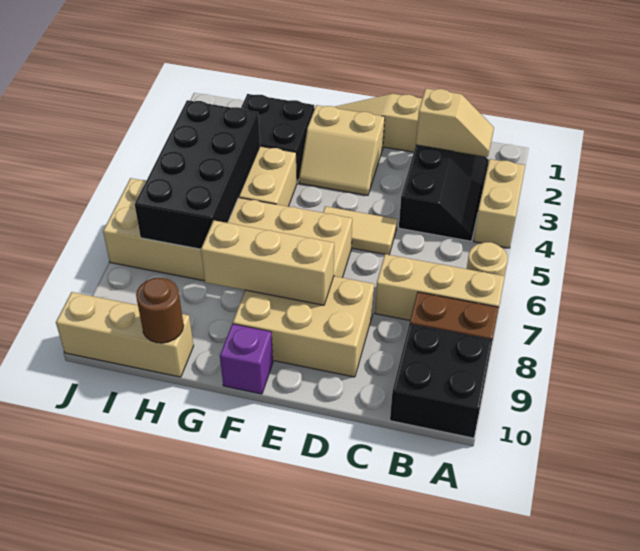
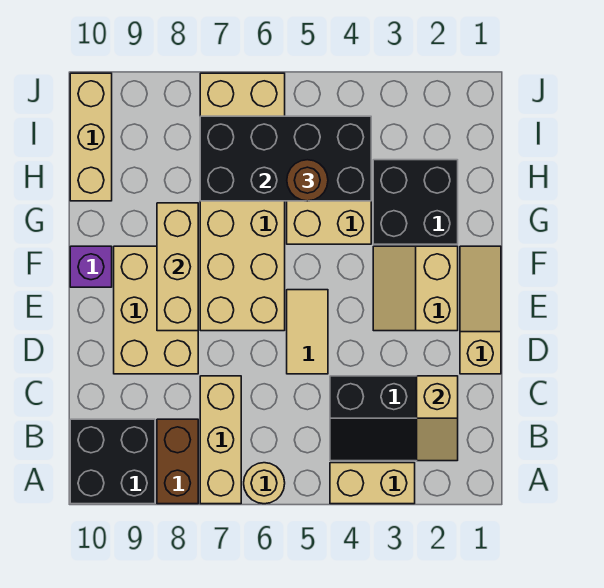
brown 1x1 round brick [136,278,184,343] -> brown 1x1 round brick moved to [287,160,328,201]

